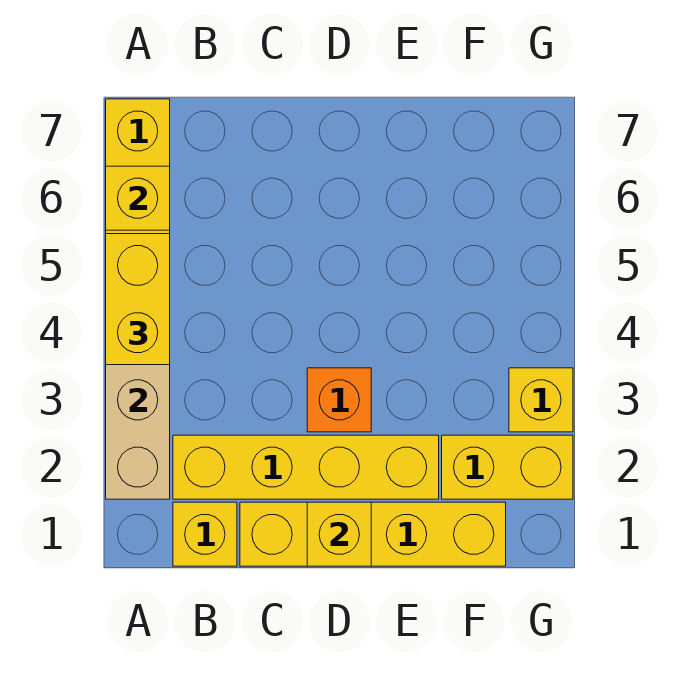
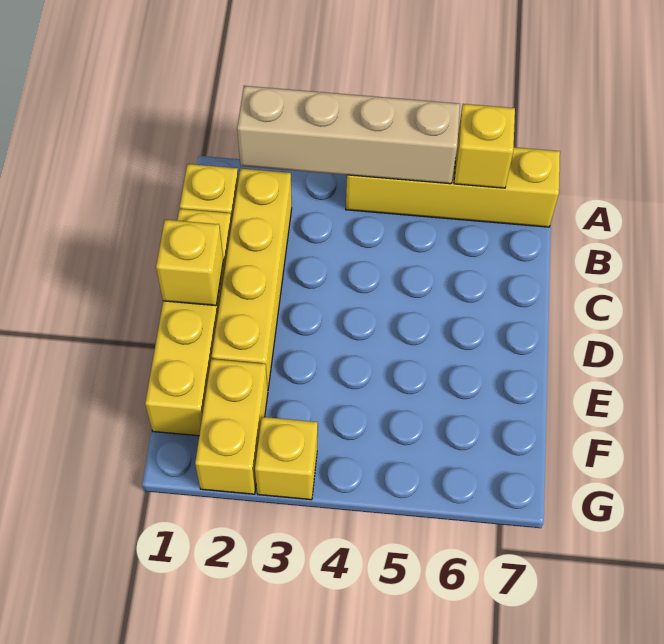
yellow 1x2 brick [106,234,170,365] -> none
orange 1x1 brick [307,368,371,432] -> none

